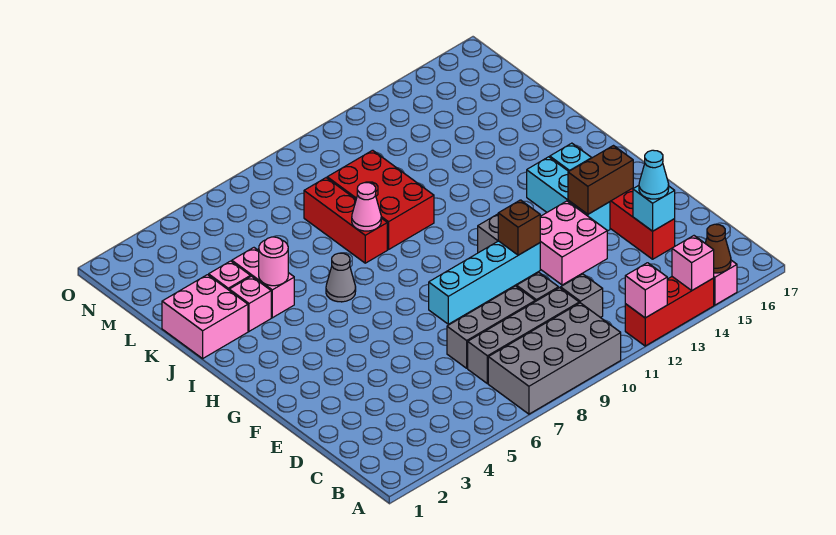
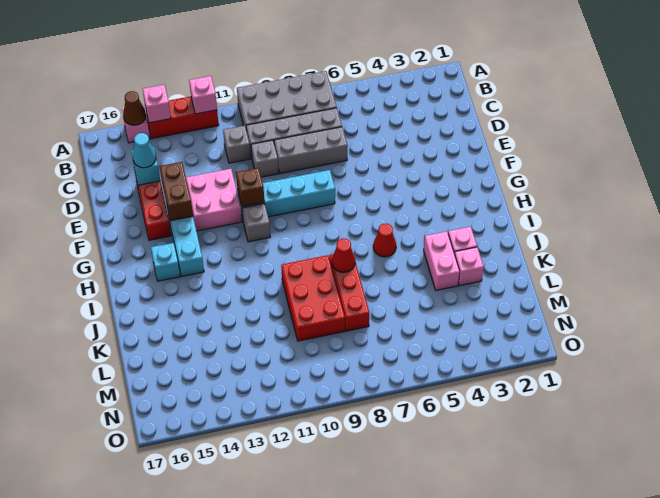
brown 1x2 brick [568,146,633,214] -> brown 1x2 brick turned to [159,162,193,221]
grey 1x1 cone [326,253,356,302] -> red 1x1 cone [373,224,396,257]
pink 2x2 brick [162,275,248,358] -> none
pink 1x1 round brick [259,237,288,286] -> none
pink 1x1 cone [352,183,381,231] -> red 1x1 cone [332,238,355,273]

